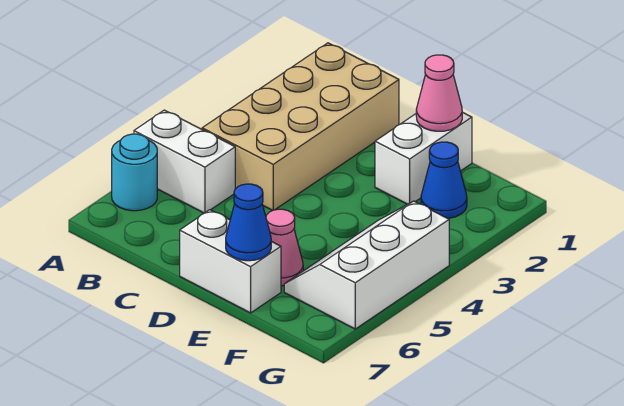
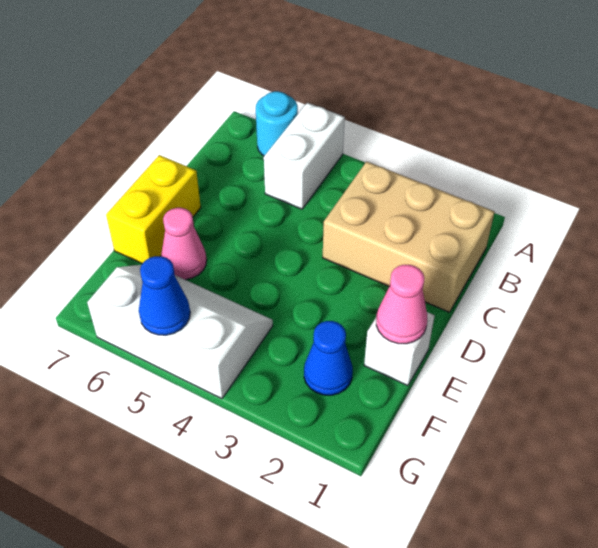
tan 2x4 brick [202,43,399,211] -> tan 2x3 brick [323,162,495,312]
white 1x2 brick [180,210,281,313] -> yellow 1x2 brick [106,155,201,264]
white 1x2 brick [375,112,472,204] -> white 1x1 brick [364,312,435,386]
blue 1x1 cone [226,184,271,261] -> blue 1x1 cone moved to [139,256,190,335]

